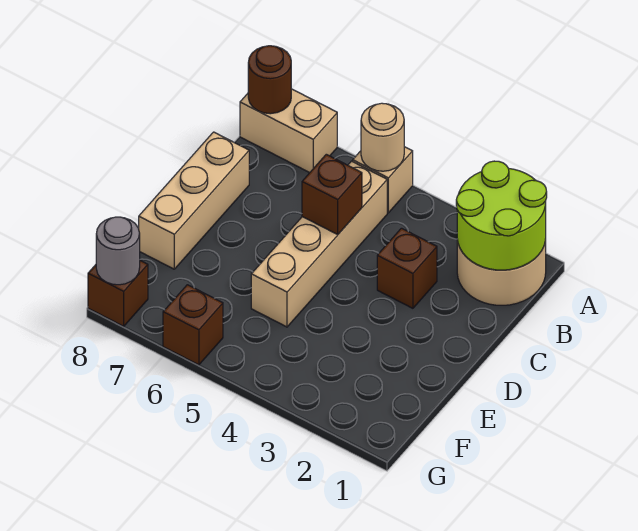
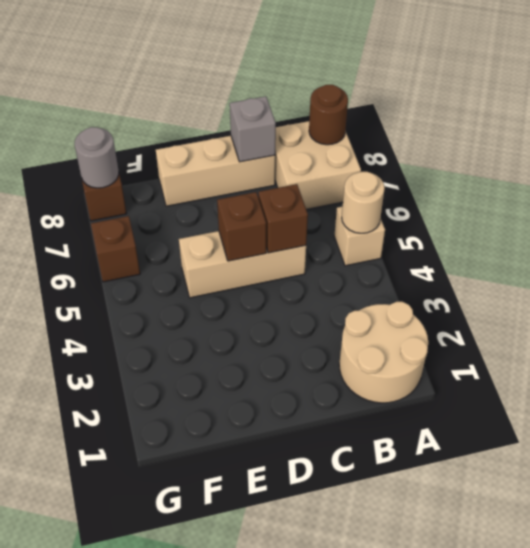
lime 2x2 round brick [456,161,547,270] -> none
tan 1x2 brick [240,89,337,173] -> tan 2x2 brick [275,121,361,209]
tan 1x4 brick [251,161,387,327] -> tan 1x3 brick [179,231,306,298]
brown 1x1 brick [377,228,437,308] -> brown 1x1 brick moved to [217,192,266,261]
none -> grey 1x1 brick [230,96,276,162]

